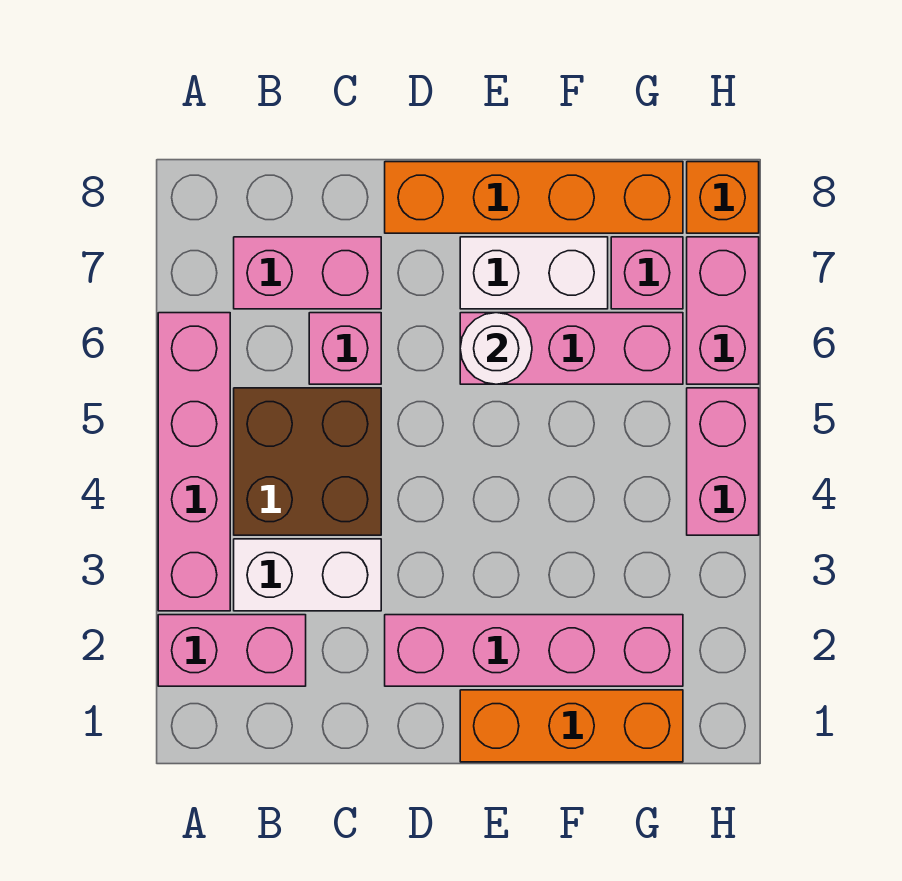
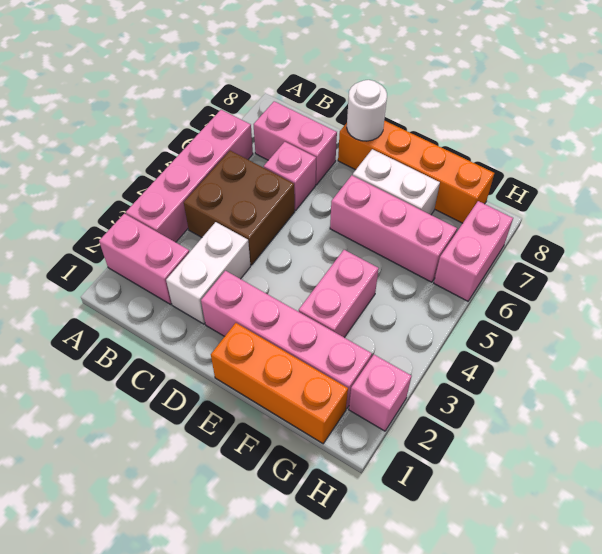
white 1x2 brick [234,539,381,611] -> white 1x2 brick turned to [166,222,251,324]
white 1x1 round brick [460,313,532,384] -> white 1x1 round brick moved to [347,80,387,141]
pink 1x1 brick [611,237,683,309] -> pink 1x1 brick moved to [349,355,411,431]
pink 1x2 brick [687,388,759,535] -> pink 1x2 brick moved to [299,250,379,338]
orange 1x1 brick [687,162,759,233] -> none

